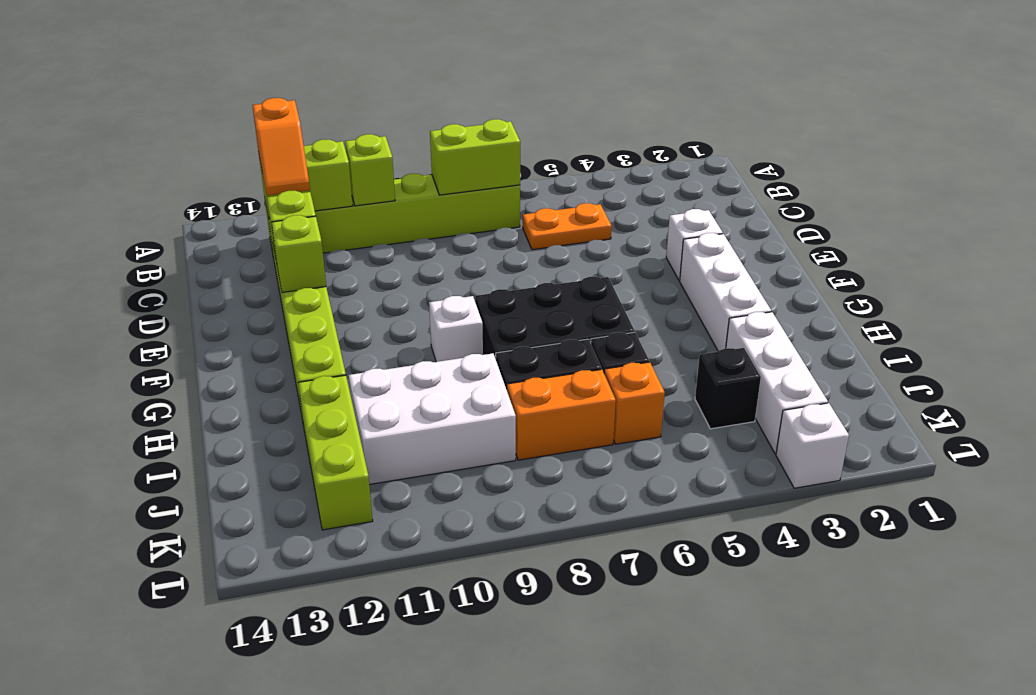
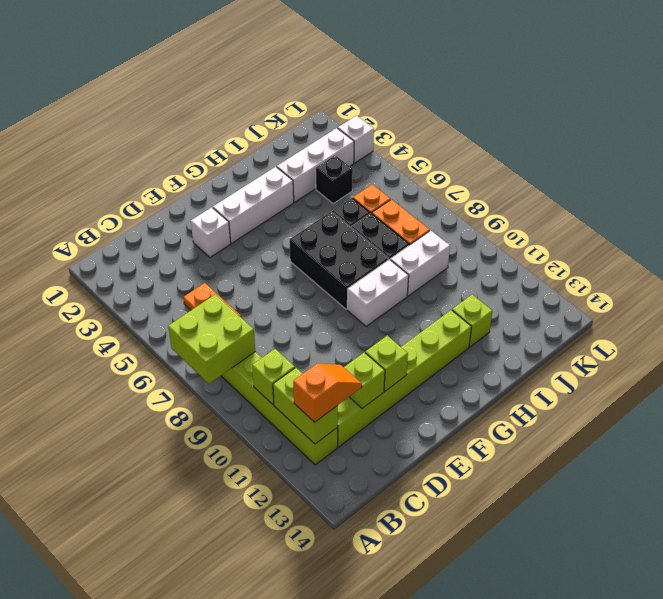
lime 1x2 brick [430,119,520,195] -> lime 2x2 brick [168,294,255,384]
white 1x1 brick [429,296,483,362] -> white 1x2 brick [347,259,409,326]
white 2x3 brick [349,353,516,485] -> white 1x2 brick [390,231,450,296]
lime 1x3 brick [298,375,373,530] -> lime 1x1 brick [452,295,492,347]

